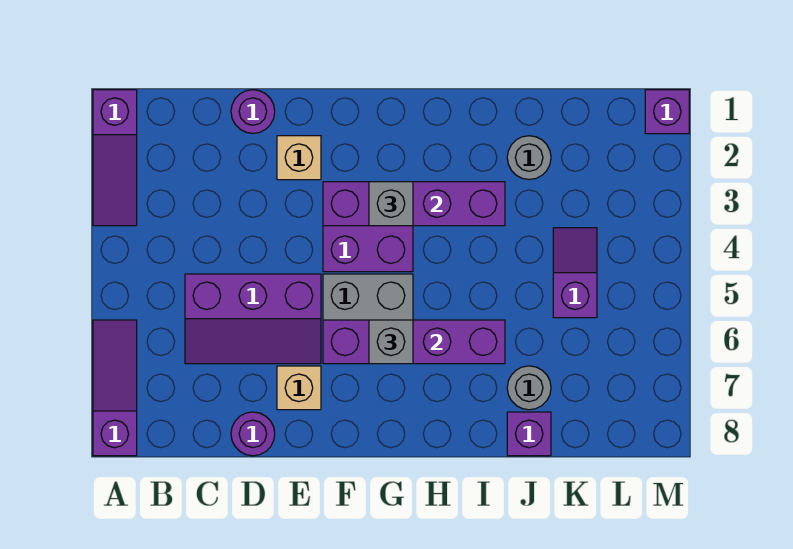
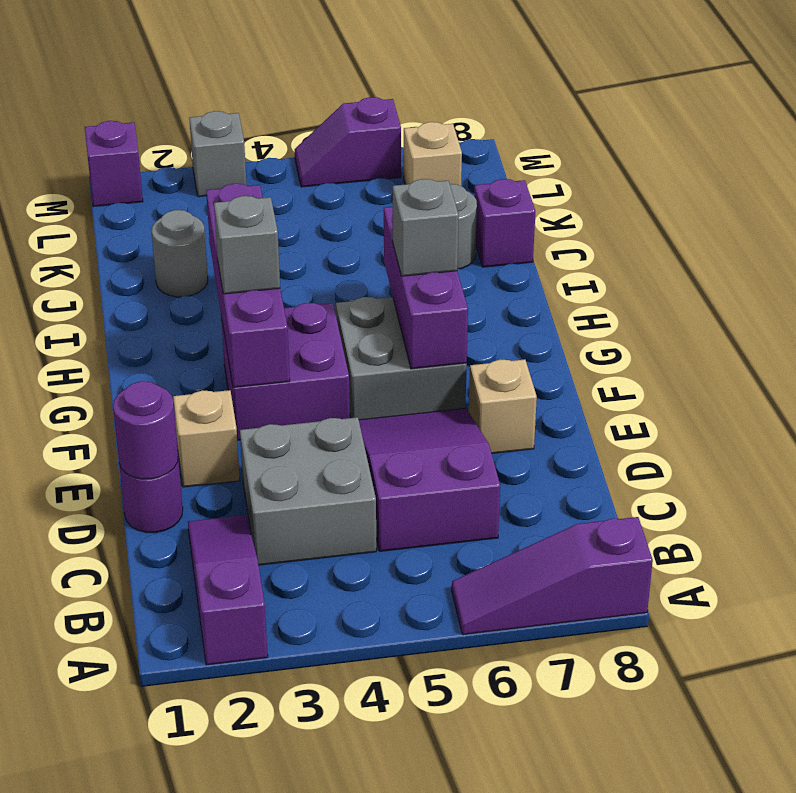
purple 1x3 slope [93,90,137,226] -> purple 1x3 slope turned to [188,515,268,665]
none -> grey 2x2 brick [240,417,376,565]
purple 2x3 slope [185,274,321,364] -> purple 2x3 slope turned to [359,408,500,551]
purple 1x1 round brick [231,412,275,456] -> purple 1x1 round brick moved to [113,381,178,479]
purple 1x4 brick [323,320,505,364] -> purple 1x3 brick [384,207,468,369]
purple 1x2 slope [553,228,597,318] -> purple 1x2 slope moved to [294,97,401,187]
none -> tan 1x1 brick [404,122,462,186]
none -> grey 1x1 brick [189,111,247,197]

